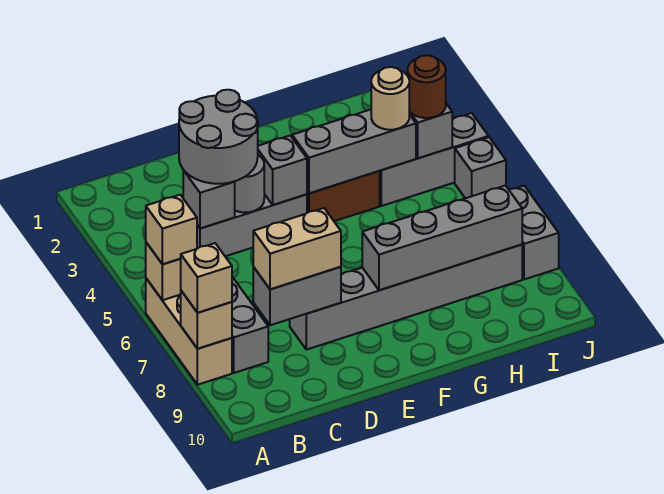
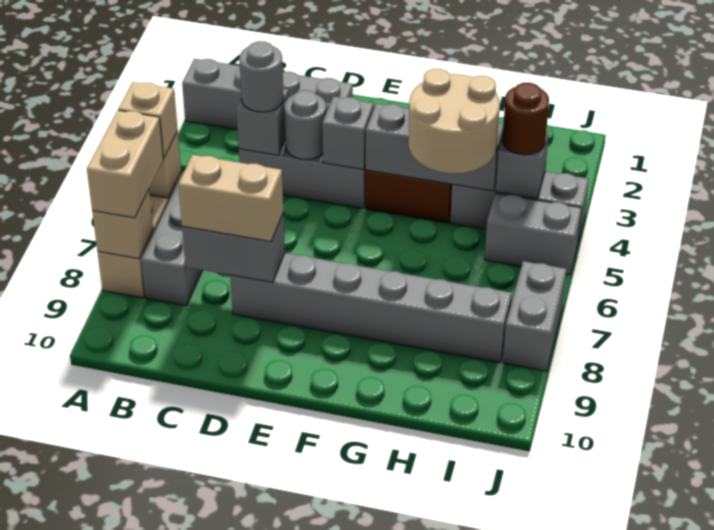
tan 1x1 brick [181,243,232,313] -> tan 1x2 brick [87,110,163,218]
grey 2x2 round brick [179,90,258,184] -> grey 1x1 round brick [239,41,284,112]
grey 1x4 brick [362,186,522,290] -> grey 1x4 brick moved to [182,59,353,130]
tan 1x1 round brick [371,67,409,130] -> tan 2x2 round brick [408,69,500,173]
grey 1x1 brick [455,137,506,198] -> grey 1x2 brick [485,194,582,275]

